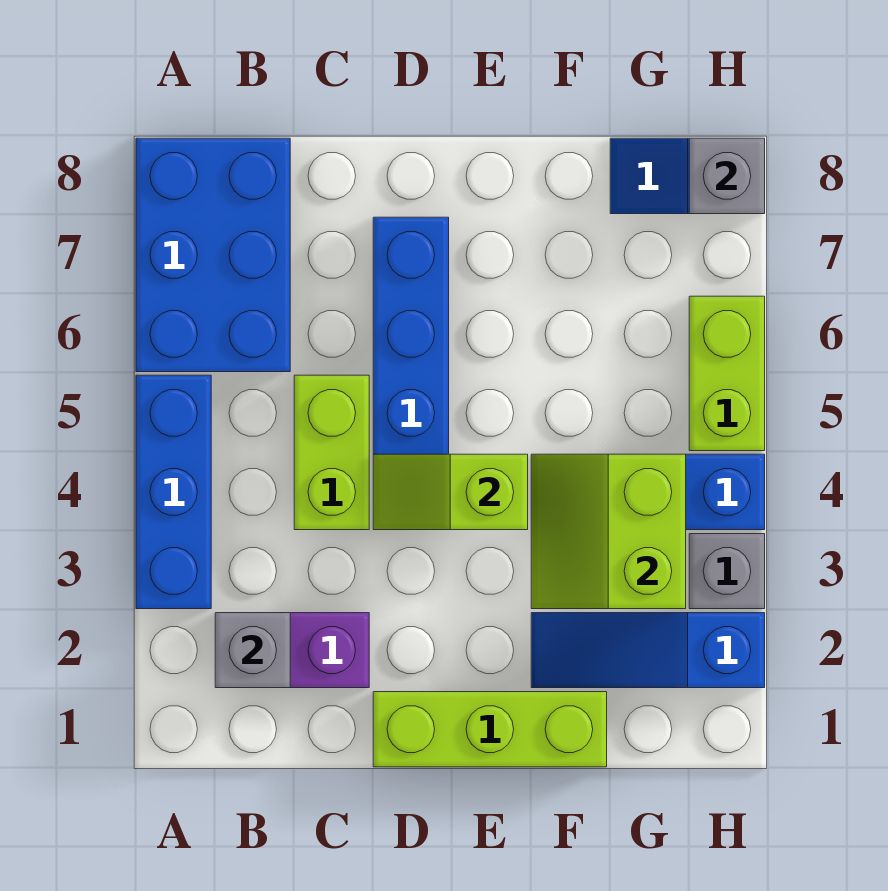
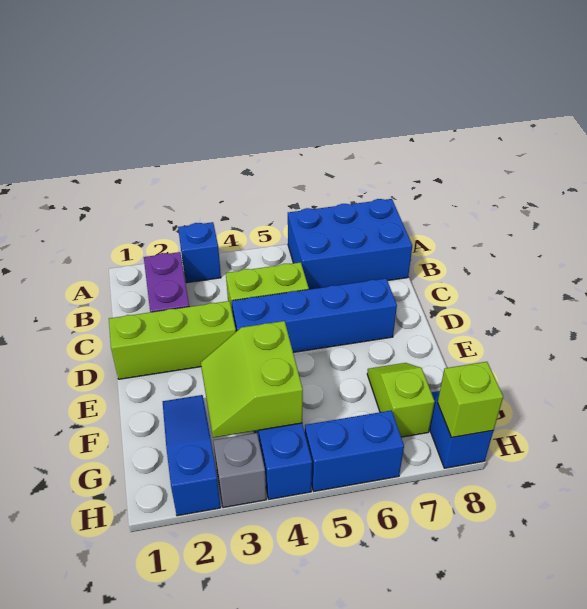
blue 1x3 brick [136,375,211,609] -> blue 1x1 brick [178,222,221,283]
grey 1x1 brick [215,613,290,688] -> none
lime 1x3 brick [373,692,607,767] -> lime 1x3 brick turned to [109,301,236,379]
lime 1x2 slope [373,454,528,530] -> lime 1x2 slope moved to [367,363,435,437]
lime 2x2 slope [531,454,686,609] -> lime 2x2 slope turned to [201,321,303,438]
lime 1x2 brick [689,296,765,451] -> blue 1x2 brick [305,410,404,491]
grey 1x1 brick [689,138,765,214] -> lime 1x1 brick [438,362,503,438]

